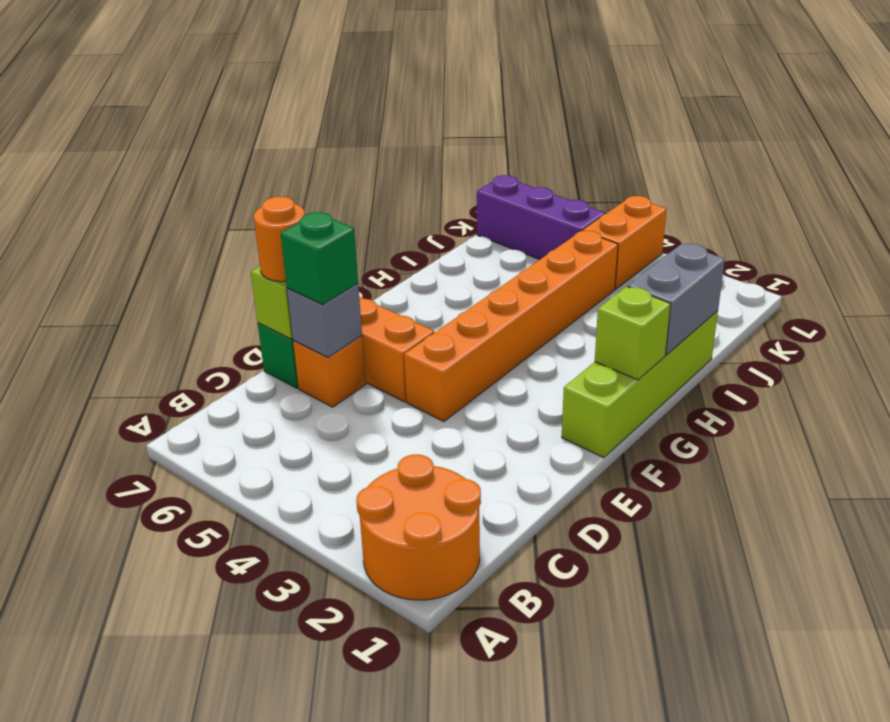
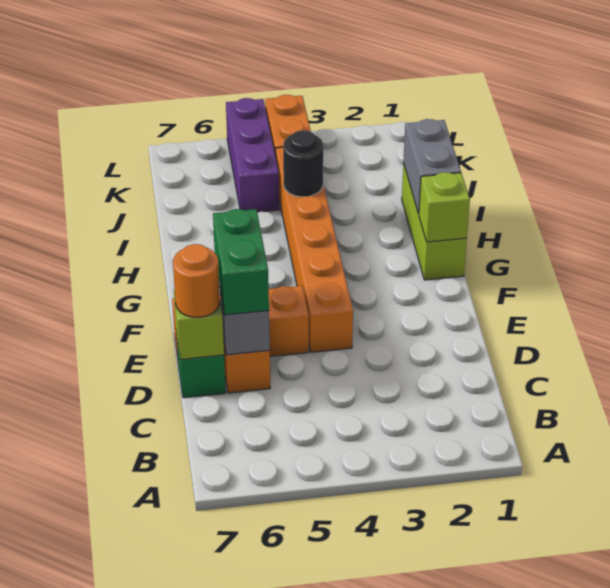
orange 2x2 round brick [356,454,481,600] -> none
green 1x1 brick [280,212,358,305] -> green 1x2 brick [213,209,269,315]
lime 1x4 brick [562,311,718,458] -> lime 1x3 brick [402,163,467,280]
none -> black 1x1 round brick [283,130,323,197]
purple 1x3 brick [477,175,605,260] -> purple 1x3 brick turned to [226,98,279,212]

